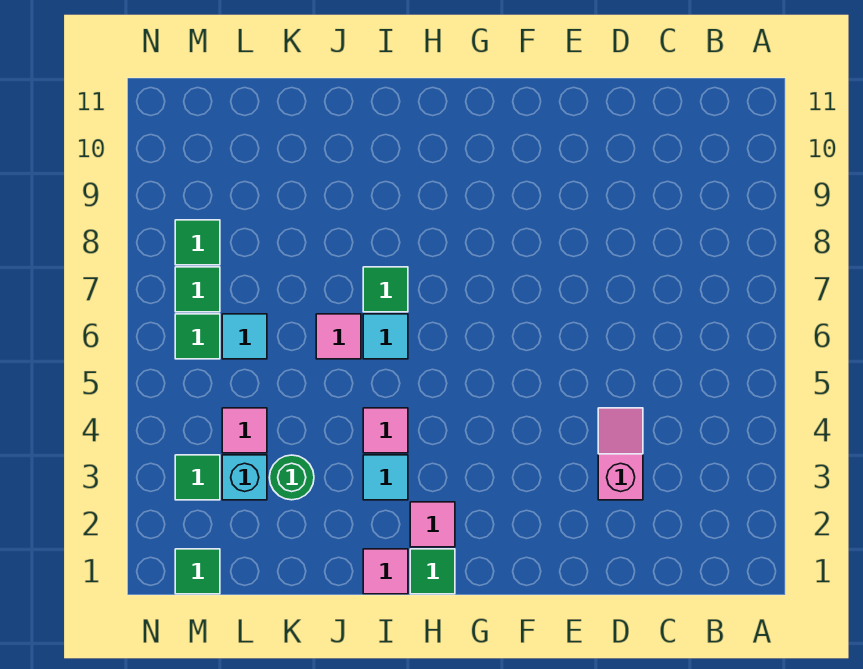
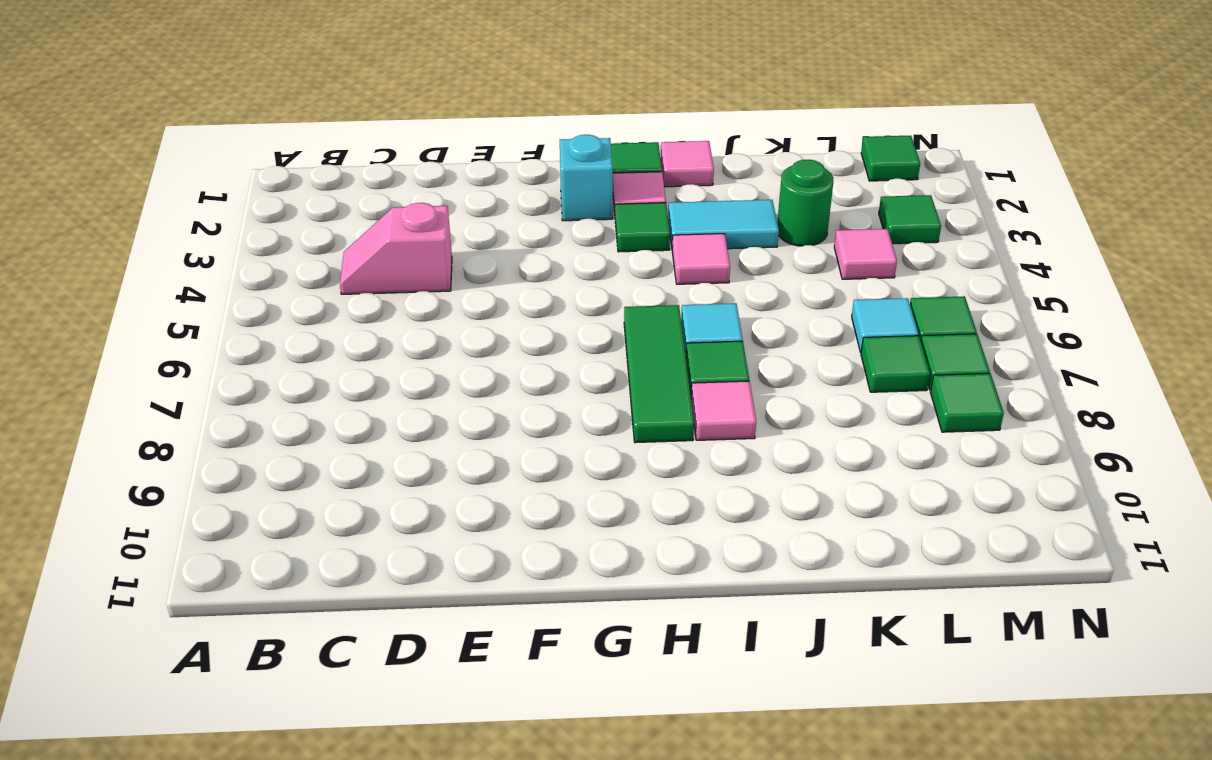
pink 1x2 slope [598,408,643,500] -> pink 1x2 slope turned to [340,203,452,294]
none -> green 1x1 tile [615,203,670,252]
none -> green 1x3 tile [624,305,694,443]
cyan 1x1 tile [363,455,408,500] -> cyan 1x2 tile [668,200,779,249]
pink 1x1 tile [316,314,361,359] -> pink 1x1 tile moved to [691,381,756,440]
cyan 1x1 brick [222,455,267,500] -> cyan 1x1 brick moved to [560,135,613,221]
none -> green 1x1 tile [861,336,930,392]

